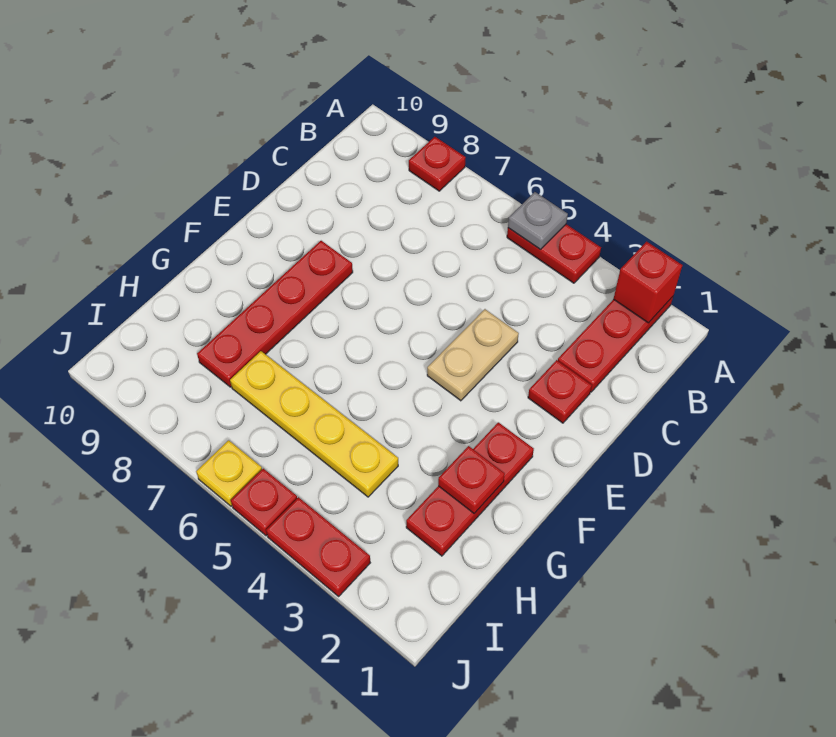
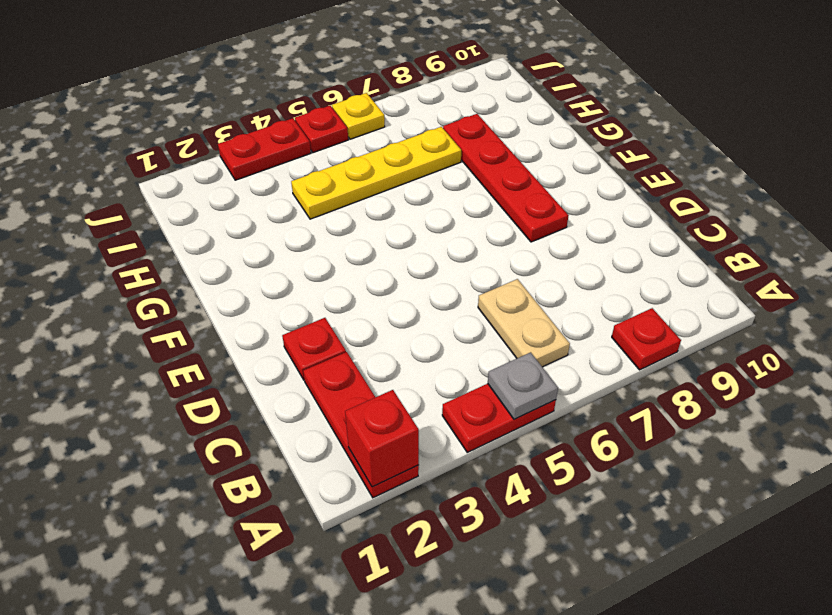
tan 1x2 plate [427,309,519,401] -> tan 1x2 plate moved to [478,279,570,367]
red 1x3 plate [406,422,534,556] -> none
red 1x1 plate [438,446,505,513] -> none

